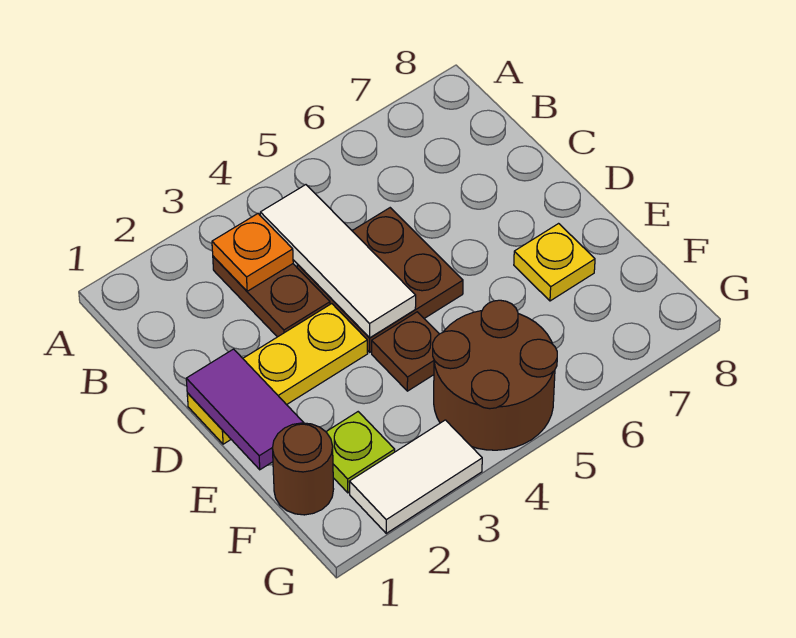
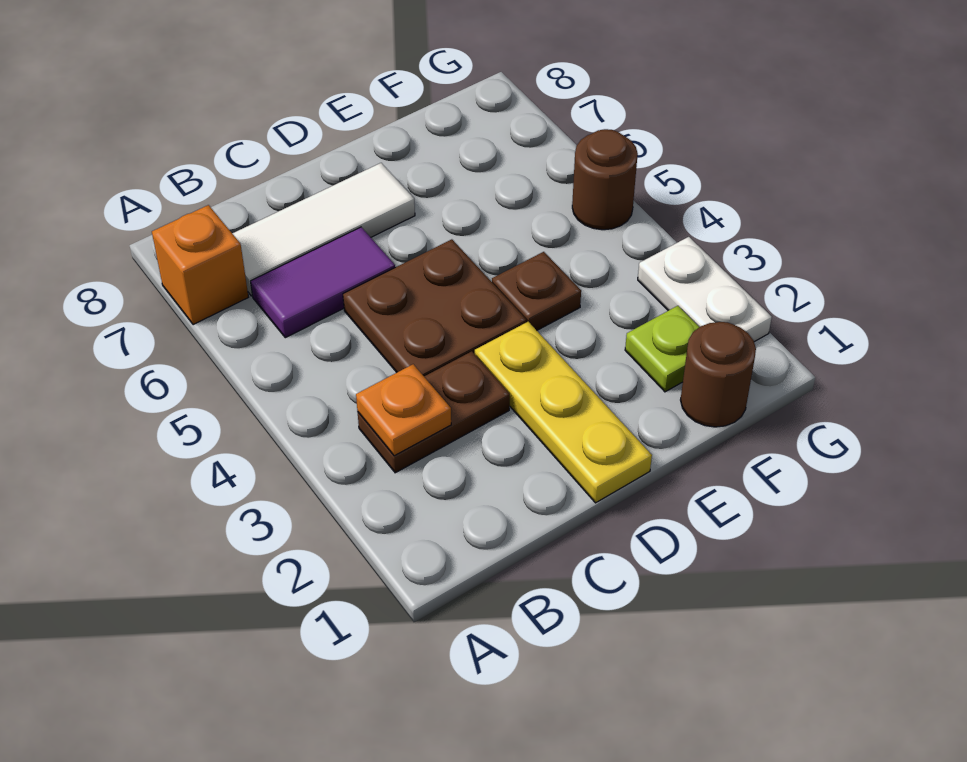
none -> orange 1x1 brick [152,205,248,325]
white 1x3 tile [260,185,416,338] -> white 1x3 tile moved to [232,163,415,296]
purple 1x2 tile [186,349,304,470] -> purple 1x2 tile moved to [251,227,395,338]
yellow 1x1 plate [514,224,595,301] -> none
brown 2x2 round brick [433,300,557,450] -> brown 1x1 round brick [572,129,638,230]
white 1x2 tile [349,420,482,533] -> white 1x2 plate [638,237,772,342]

